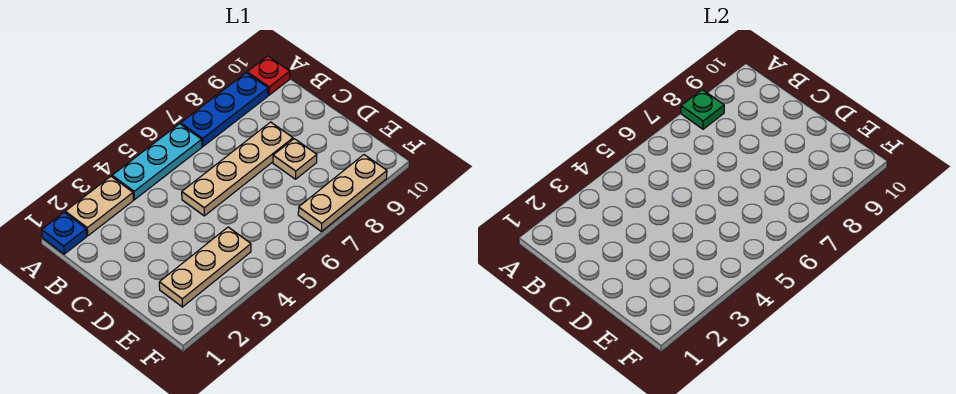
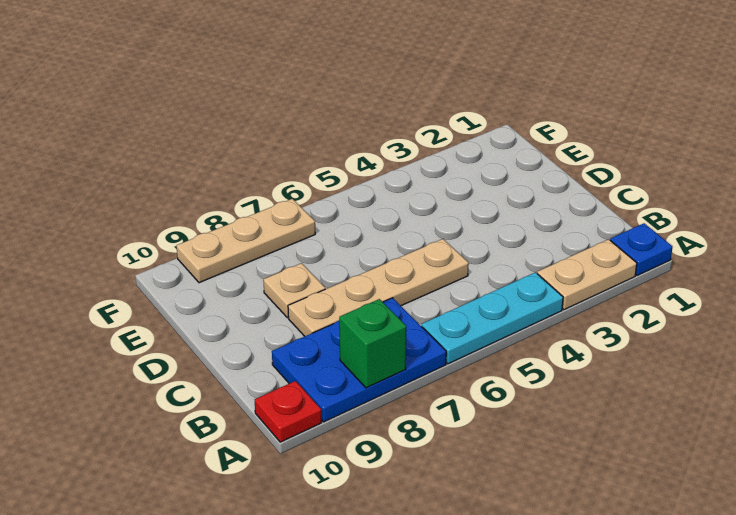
blue 1x3 plate [181,73,268,147] -> blue 2x3 plate [272,298,446,422]
green 1x1 plate [681,90,724,129] -> green 1x1 brick [339,299,406,388]
tan 1x3 plate [159,227,251,307] -> none

